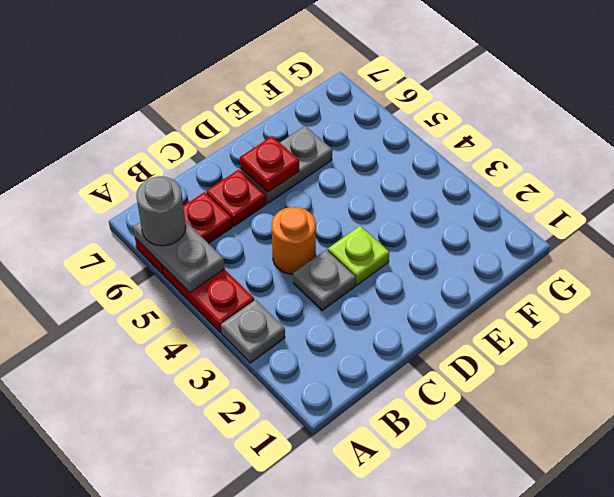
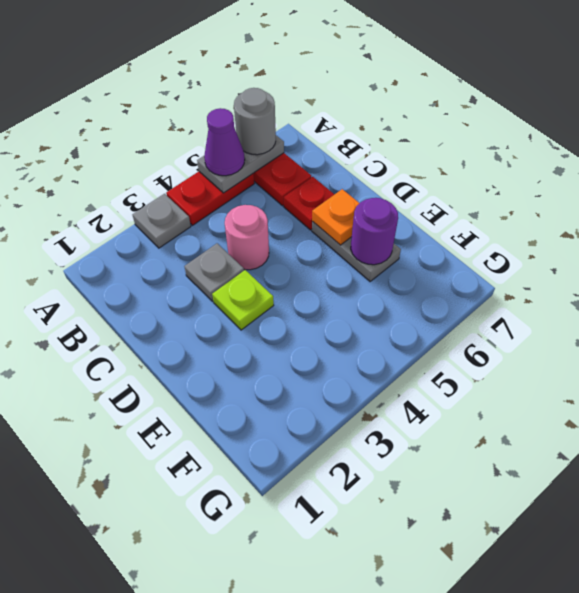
none -> purple 1x1 cone [204,108,245,176]
orange 1x1 round brick [272,207,316,274] -> pink 1x1 round brick [225,205,269,270]
red 1x1 plate [240,136,299,193] -> orange 1x1 plate [312,189,359,245]
none -> purple 1x1 round brick [351,198,398,265]

